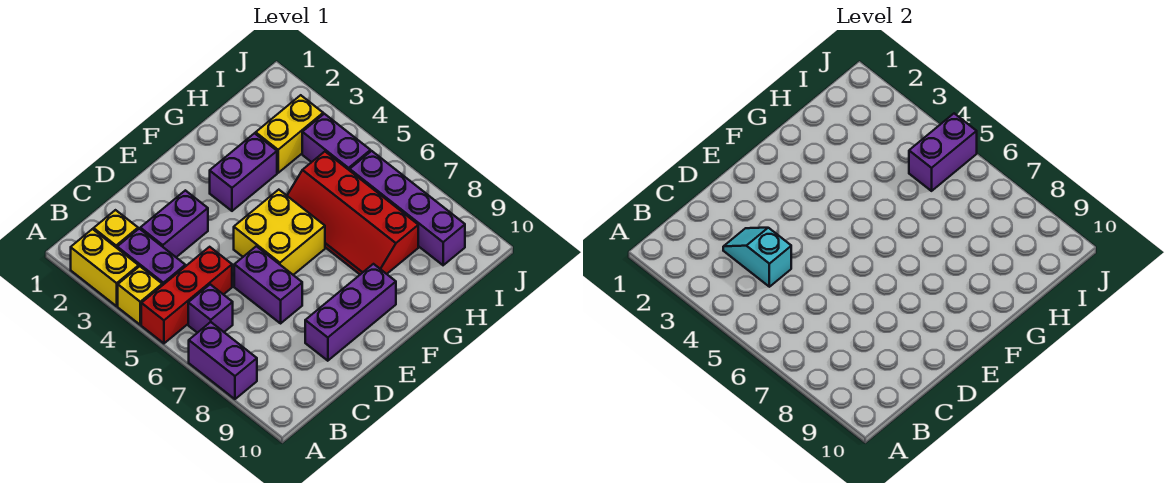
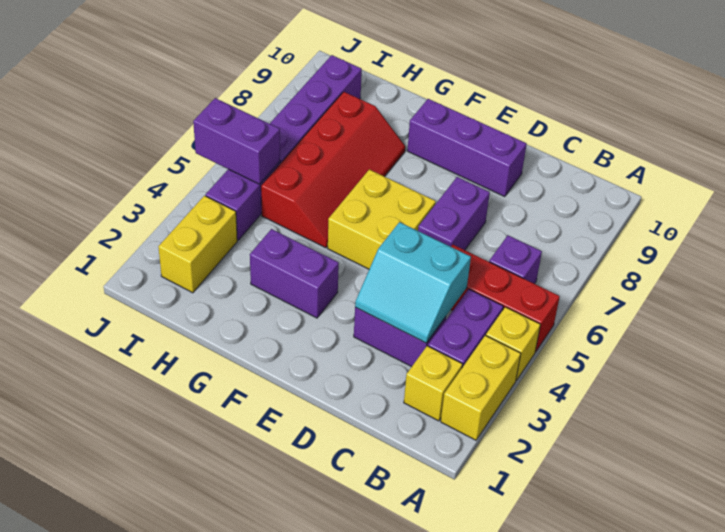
purple 1x2 brick [189,322,257,399] -> none
cyan 1x2 slope [723,228,791,287] -> cyan 2x2 slope [355,222,471,343]
yellow 1x2 brick [256,95,323,173] -> yellow 1x2 brick turned to [158,196,237,293]

